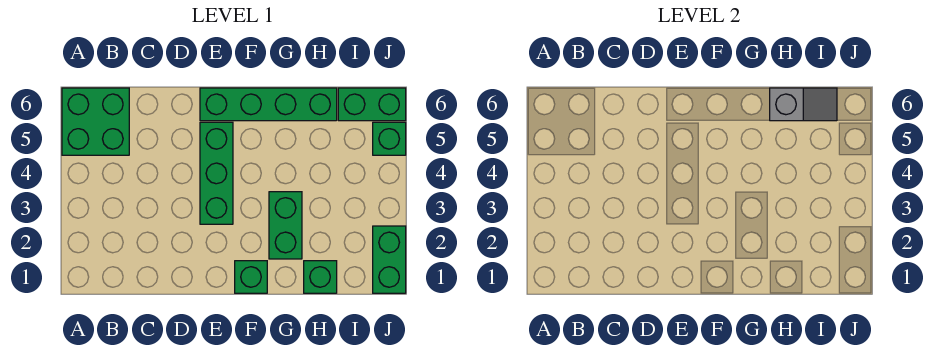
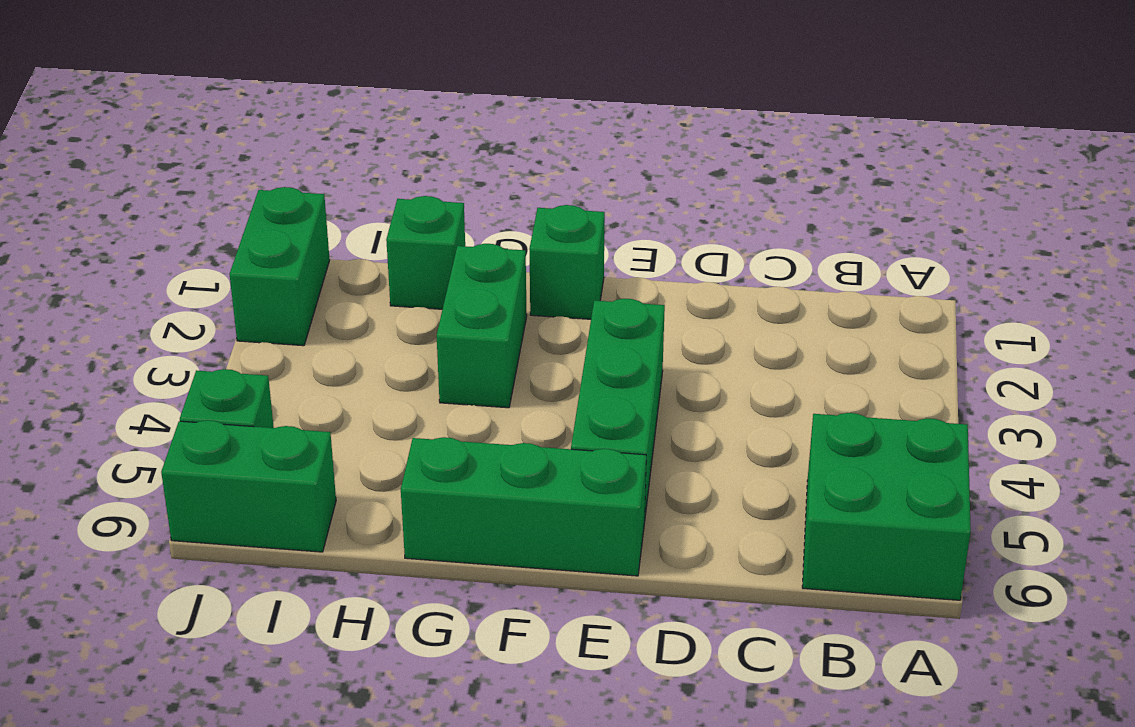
green 1x4 brick [200,88,337,121] -> green 1x3 brick [401,437,646,576]
grey 1x2 slope [770,88,837,121] -> none

